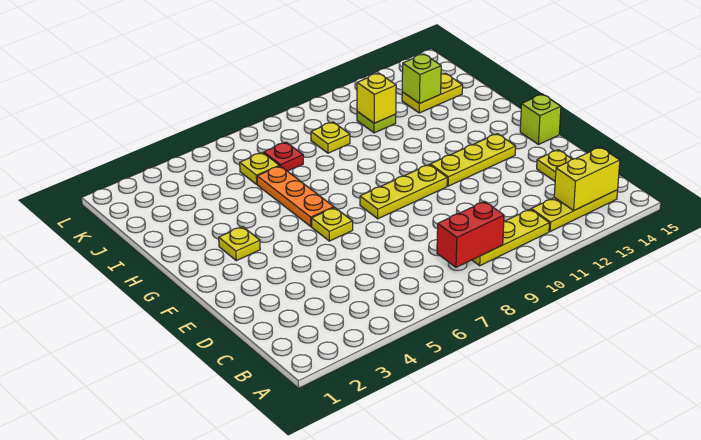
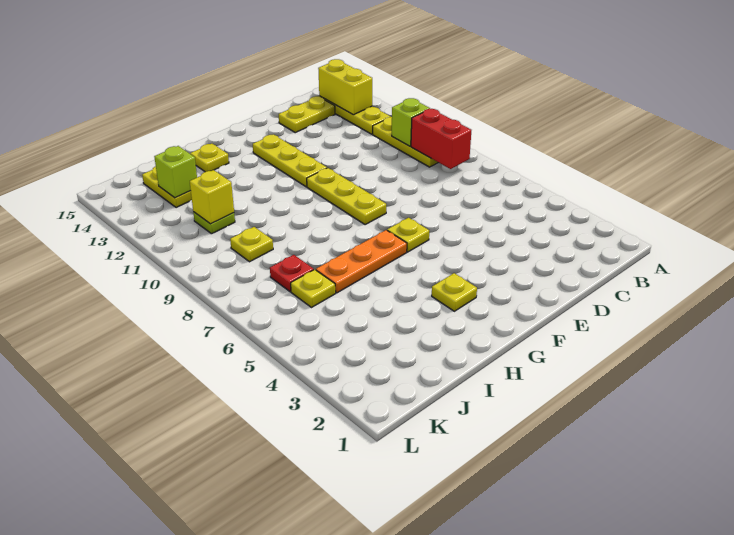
lime 1x1 brick [520,94,561,145] -> lime 1x1 brick moved to [392,98,430,146]
none -> yellow 1x1 plate [190,144,229,172]

